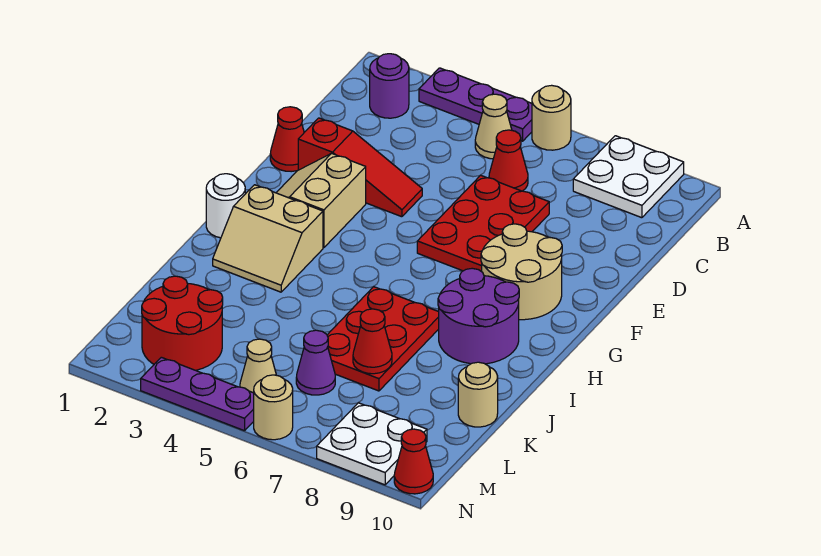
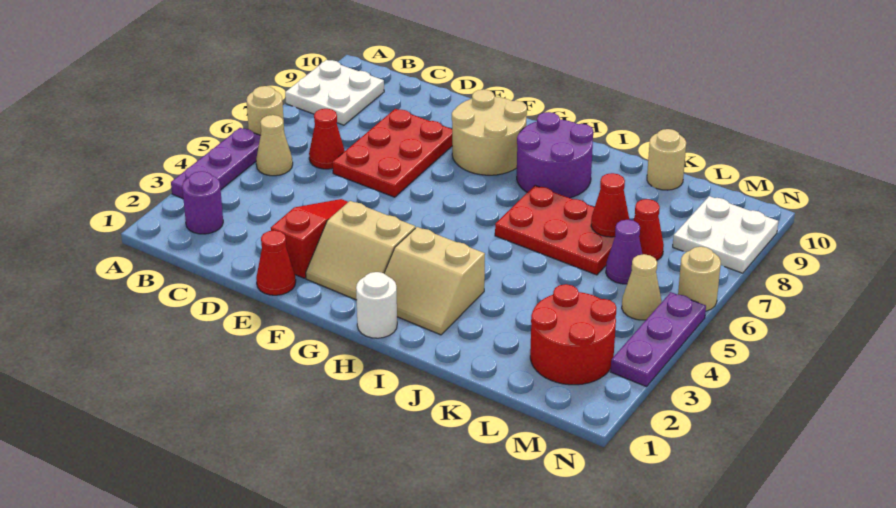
red 2x3 plate [417,175,549,272] -> red 2x3 plate turned to [333,109,452,197]
tan 2x2 slope [213,185,323,292] -> tan 2x2 slope turned to [384,227,485,335]
red 1x1 cone [394,429,433,494] -> red 1x1 cone moved to [633,199,664,261]

